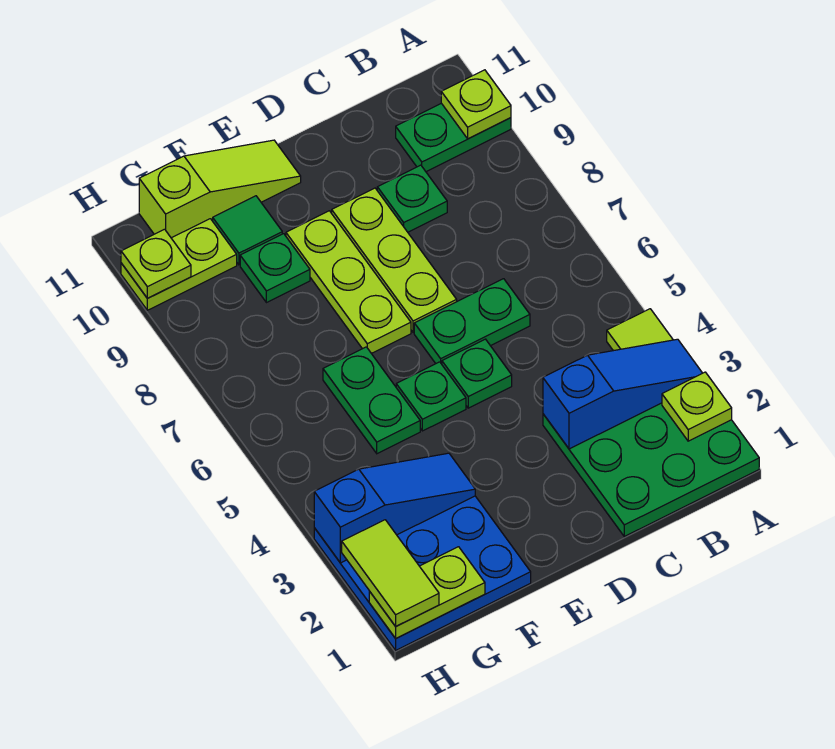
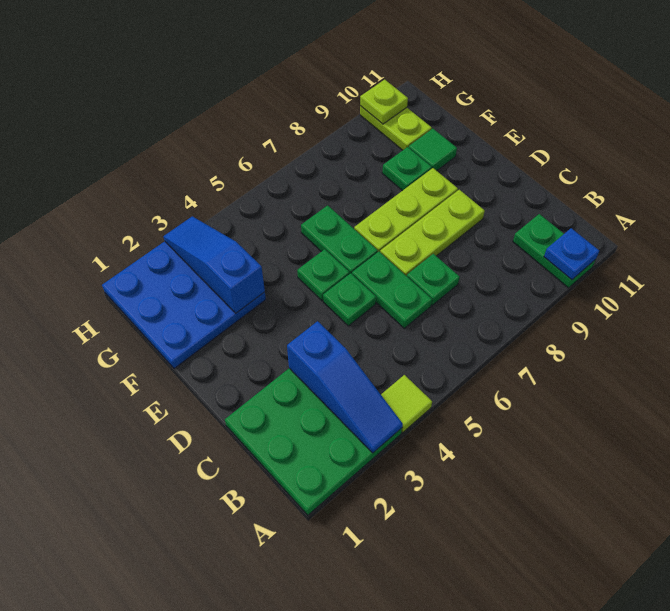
lime 1x1 plate [662,372,732,441] -> none
lime 1x1 plate [441,70,511,139] -> blue 1x1 plate [544,228,599,280]
green 1x1 plate [377,165,447,232] -> green 1x1 plate moved to [407,254,460,305]
lime 1x3 slope [139,140,301,238] -> none
blue 1x3 slope [314,453,475,563] -> blue 1x3 slope turned to [163,216,265,313]
green 1x2 plate [323,347,420,454] -> green 1x2 plate turned to [301,205,378,274]
lime 1x2 plate [369,547,485,638] -> none
lime 1x2 tile [342,520,439,626] -> none

